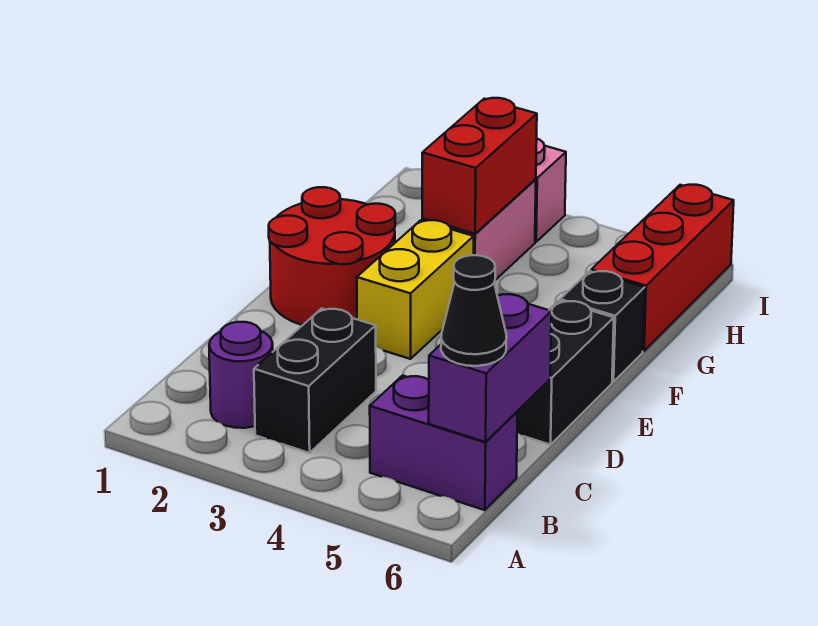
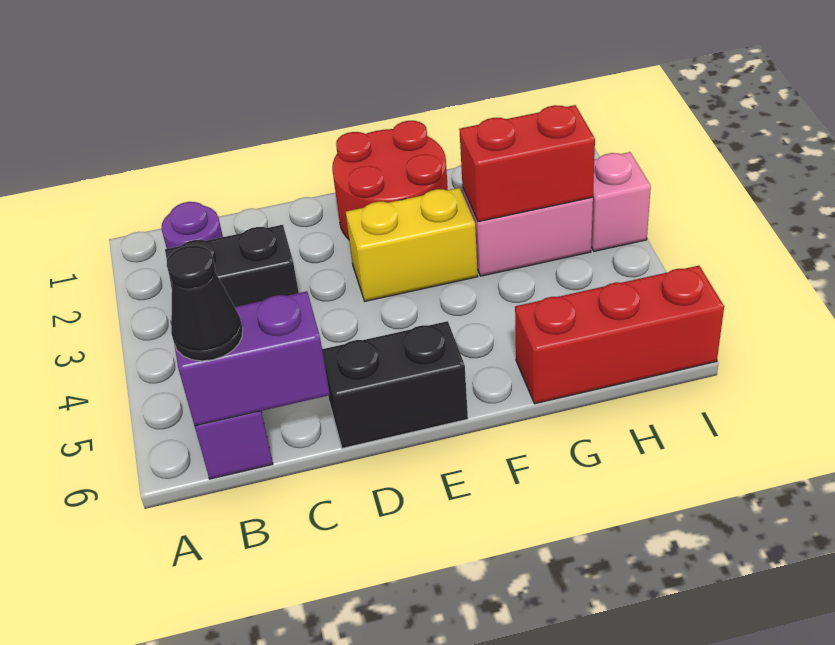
black 1x1 brick [560,271,645,382] -> none

